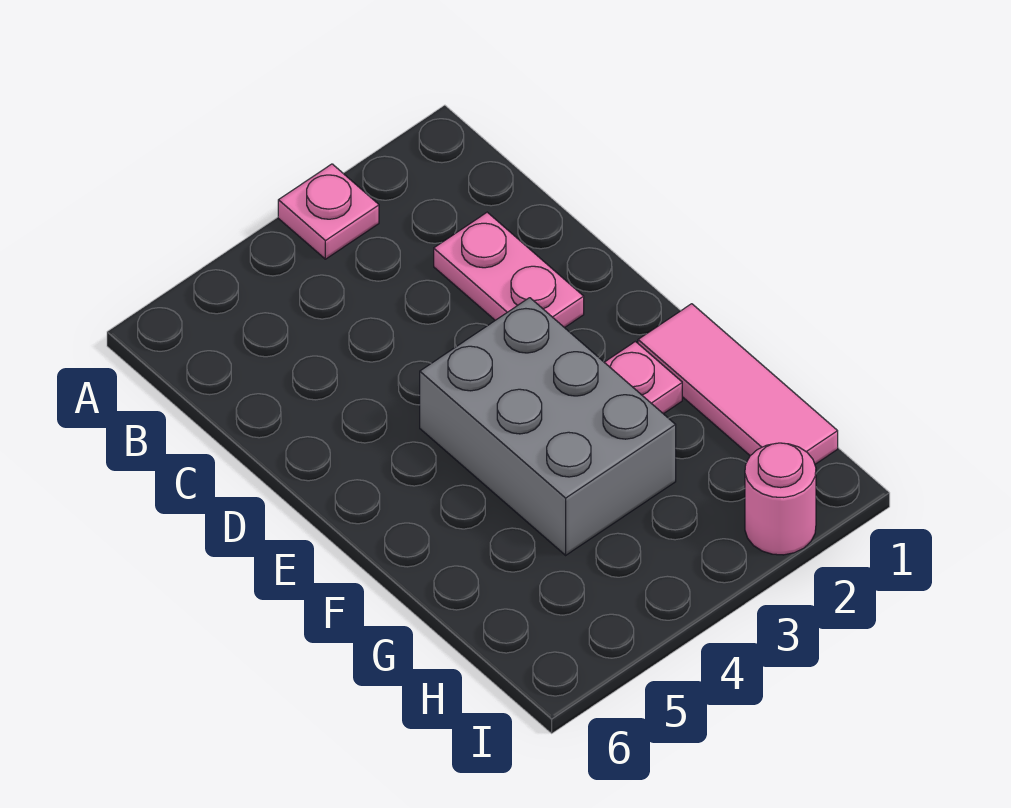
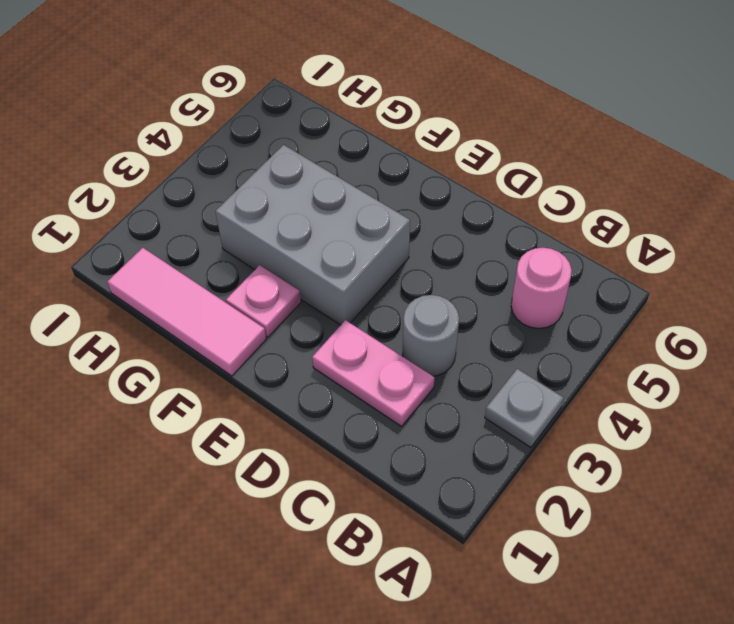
pink 1x1 plate [278,164,379,259] -> grey 1x1 plate [485,369,564,447]
none -> grey 1x1 round brick [403,295,459,376]
pink 1x1 round brick [745,443,816,555] -> pink 1x1 round brick moved to [511,248,572,329]

